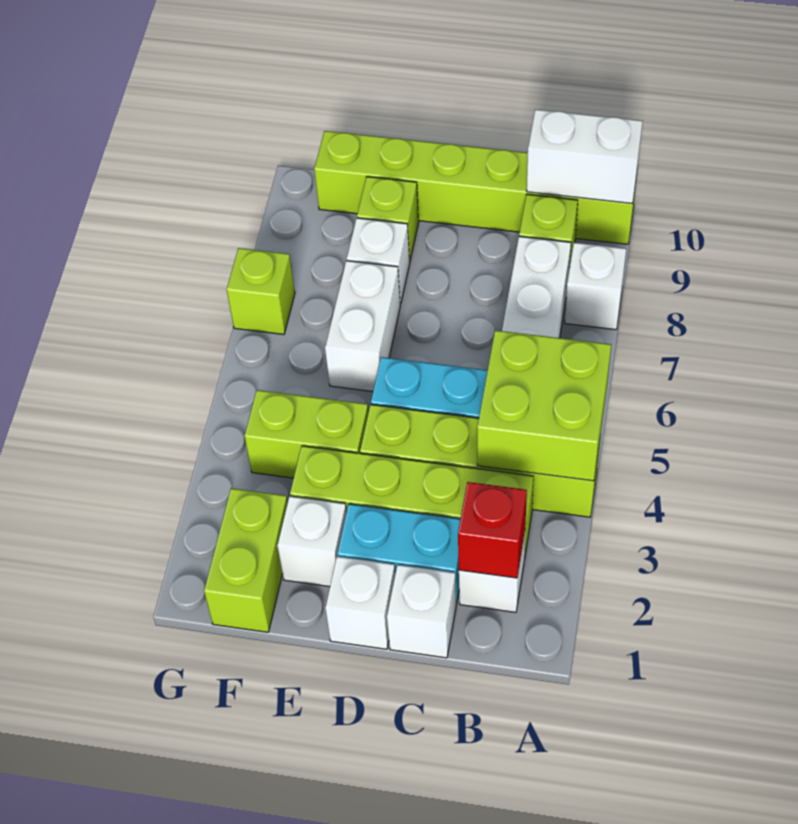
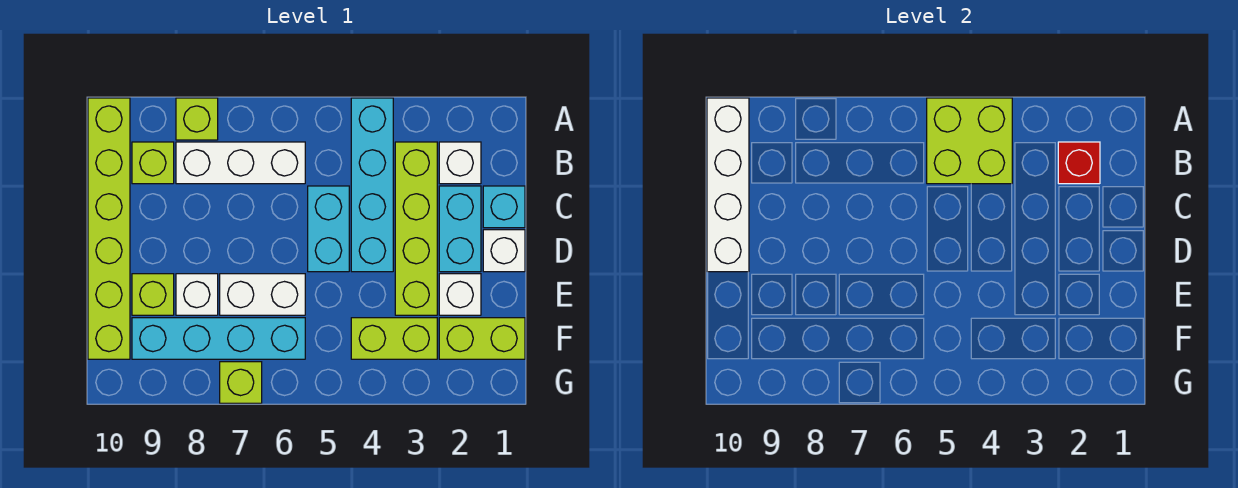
lime 1x4 brick [360,405,600,517] -> cyan 1x4 brick [351,98,393,272]
white 1x1 brick [565,243,626,330] -> lime 1x1 brick [176,98,218,140]
white 1x2 brick [527,110,643,204] -> white 1x4 brick [707,98,749,272]
white 1x1 brick [387,565,456,658] -> cyan 1x1 brick [483,186,525,228]
lime 1x2 brick [245,390,368,478] -> lime 1x2 brick turned to [351,318,437,359]
none -> cyan 1x4 brick [132,318,305,359]

